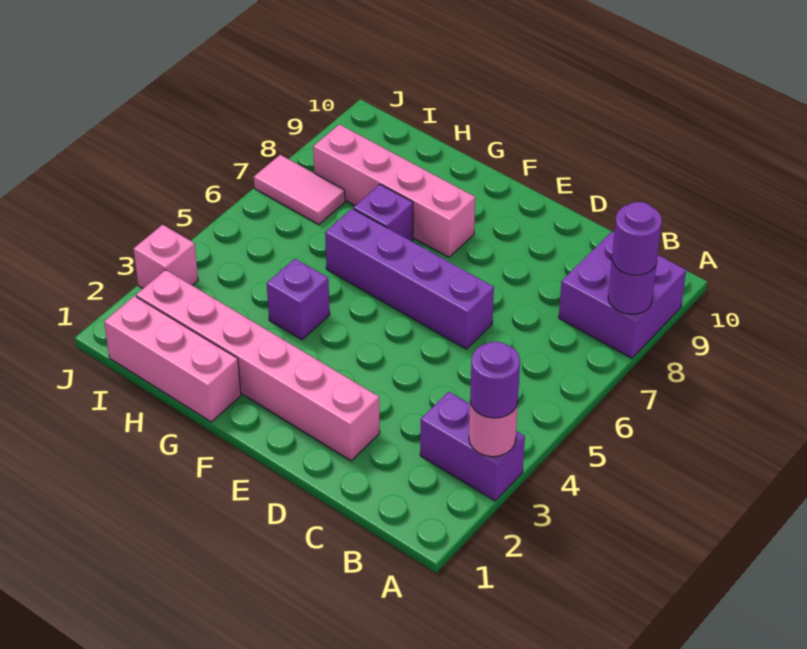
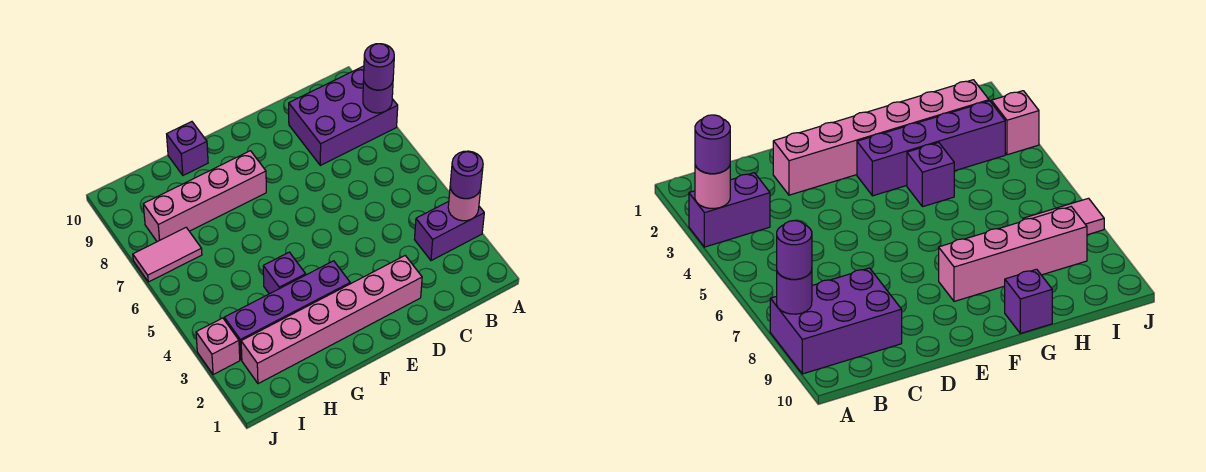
purple 2x2 brick [559,231,686,358] -> purple 2x3 brick [289,66,398,165]
purple 1x4 brick [325,208,494,349] -> purple 1x4 brick moved to [224,261,350,360]
pink 1x3 brick [104,296,241,422] -> none
purple 1x1 brick [354,185,413,241] -> purple 1x1 brick moved to [167,122,208,175]

